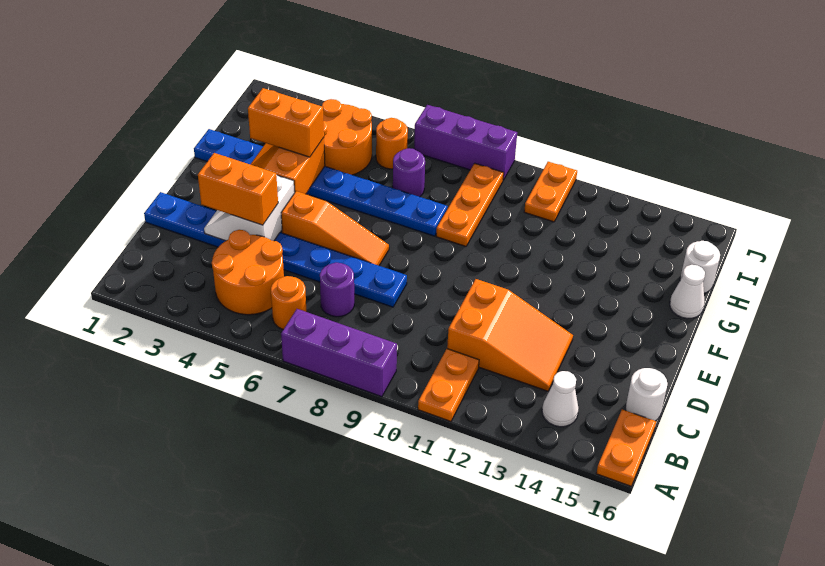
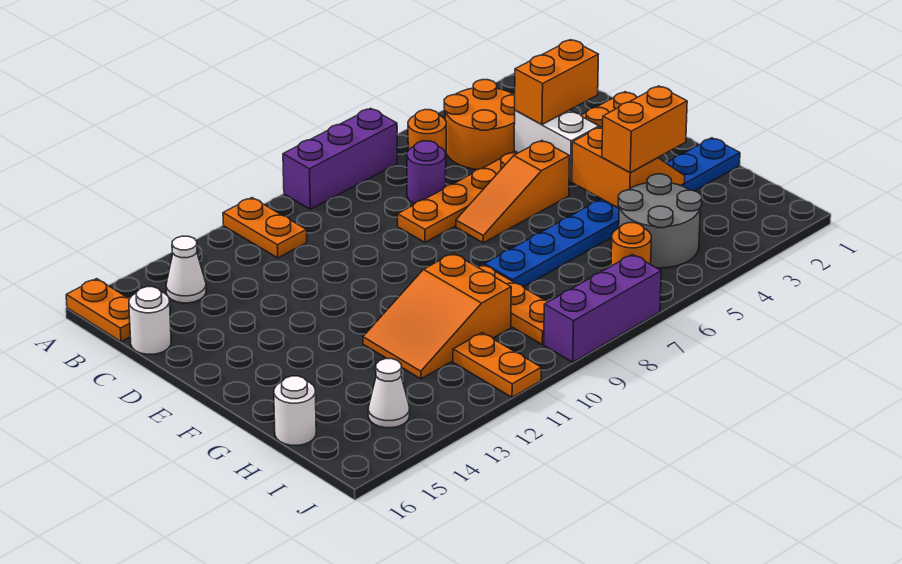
orange 2x3 slope [447,279,573,391] -> orange 2x3 slope moved to [363,253,511,379]
blue 1x8 plate [144,192,407,307] -> orange 1x8 plate [398,92,637,242]
white 1x1 cone [670,265,705,318] -> white 1x1 cone moved to [368,359,410,428]
orange 2x2 round brick [322,99,372,175] -> grey 2x2 round brick [618,174,702,268]
purple 1x1 round brick [393,148,425,197] -> none

